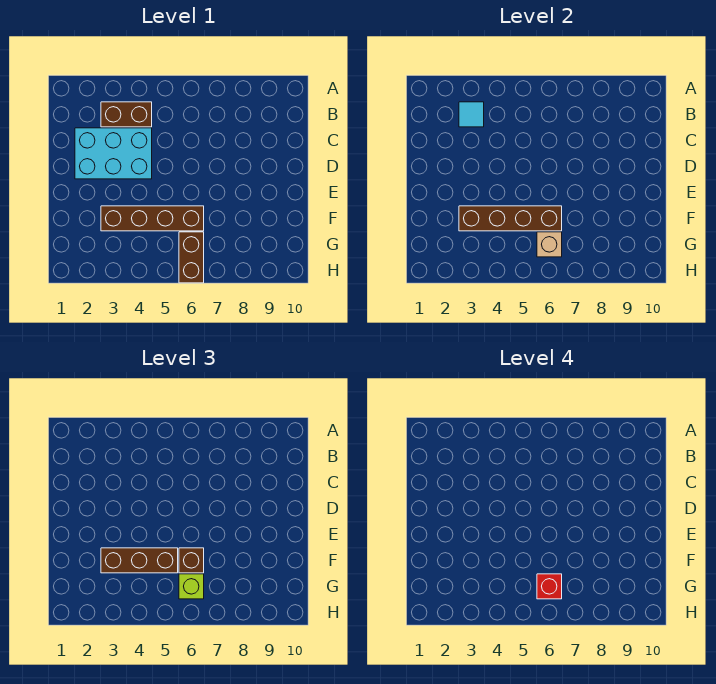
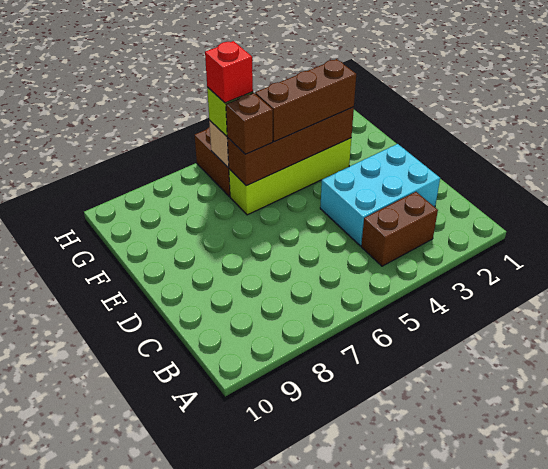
cyan 1x1 tile [459,102,484,127] -> none
brown 1x4 brick [101,206,204,231] -> lime 1x4 brick [229,138,351,215]

